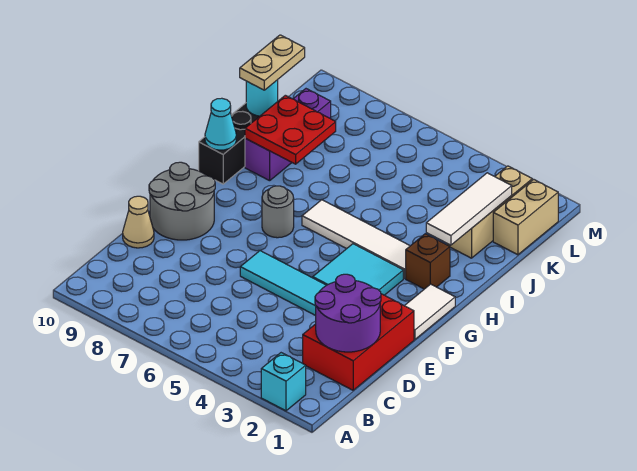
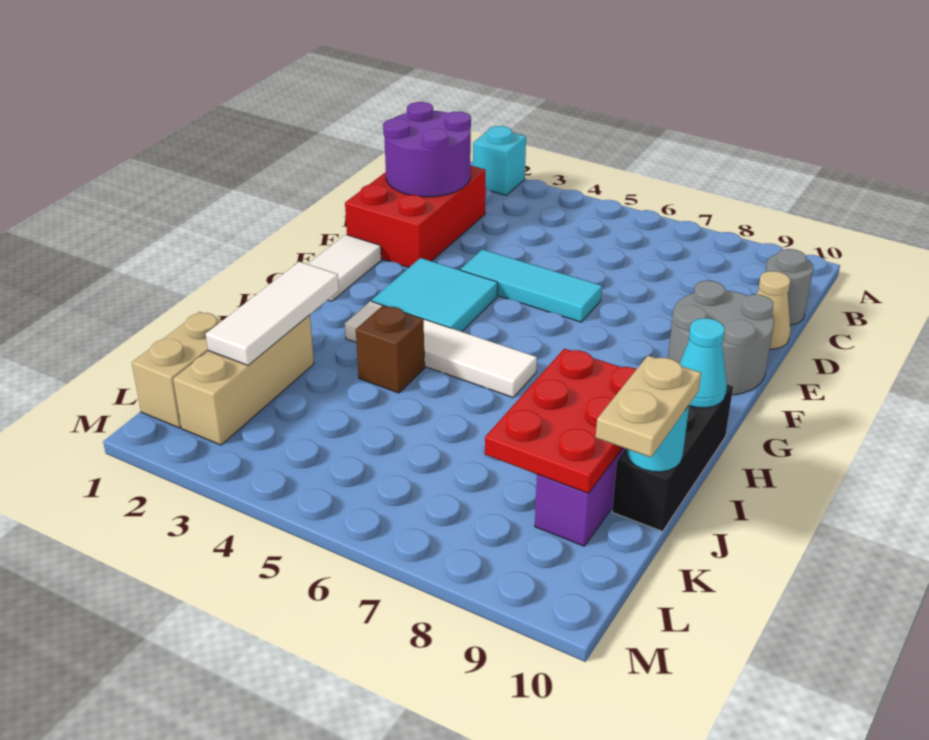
grey 1x1 round brick [262,186,294,238] -> grey 1x1 round brick moved to [765,249,813,325]
brown 1x1 brick [406,234,450,289] -> brown 1x1 brick moved to [356,306,425,393]
red 2x2 plate [245,95,336,164] -> red 2x3 plate [485,349,637,493]

